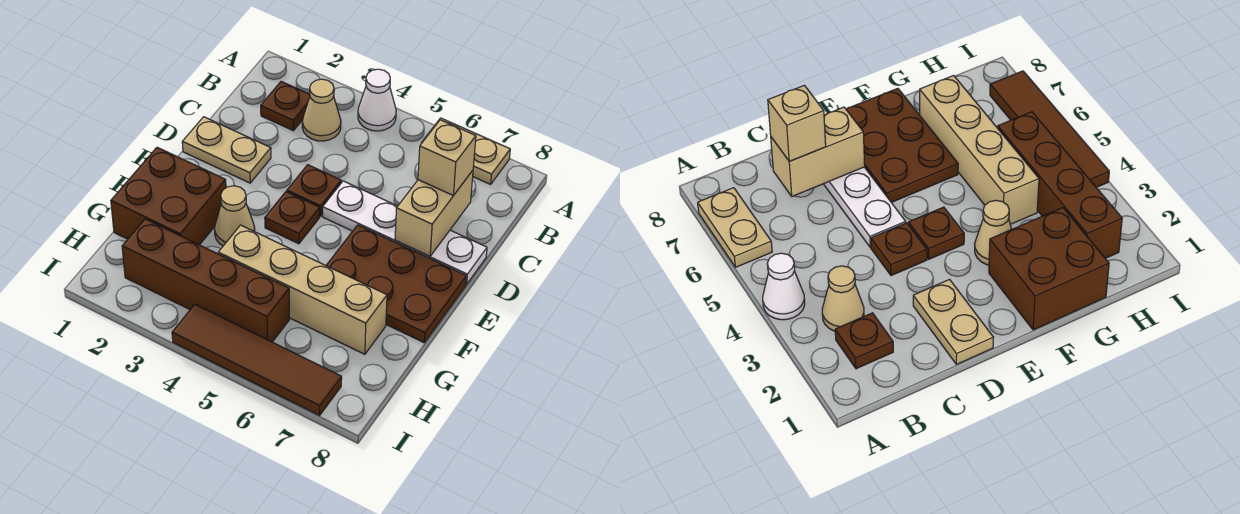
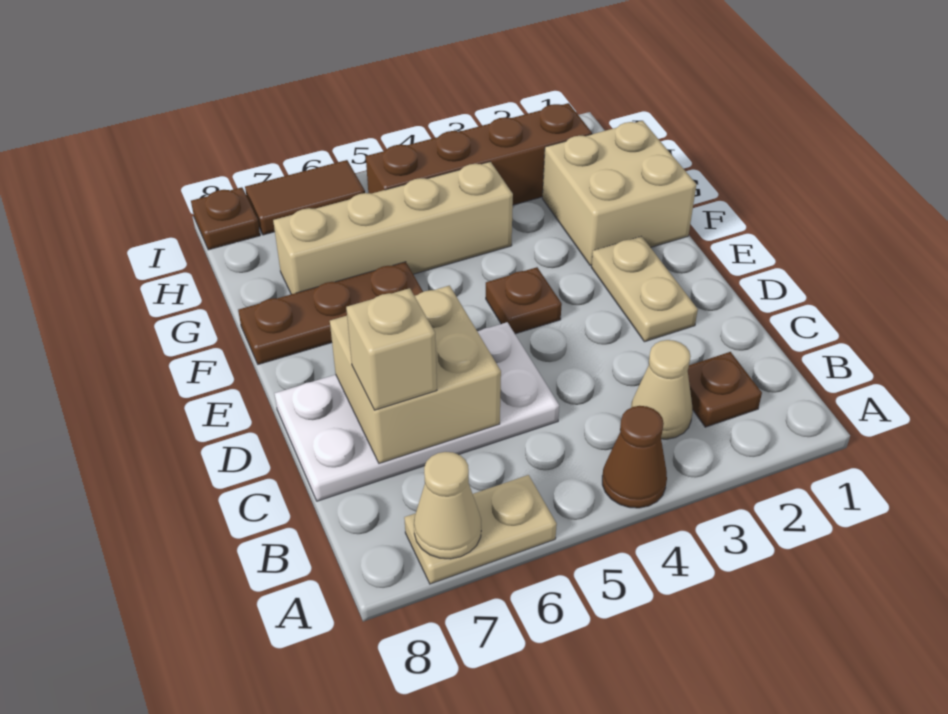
white 1x1 cone [358,69,396,131] -> brown 1x1 cone [602,406,667,508]
tan 1x2 brick [395,170,473,256] -> tan 2x2 brick [330,286,501,463]
tan 1x2 plate [182,117,271,183] -> tan 1x2 plate turned to [591,236,698,342]
brown 1x1 plate [287,165,341,216] -> brown 1x1 plate moved to [191,187,260,250]
white 1x4 plate [322,181,487,284] -> white 2x4 plate [275,322,559,501]
brown 2x3 plate [326,225,466,343] -> brown 1x3 plate [238,262,423,364]
brown 2x2 brick [111,147,226,245] -> tan 2x2 brick [542,121,696,265]
tan 1x1 cone [215,186,255,246] -> tan 1x1 cone moved to [414,452,481,559]
brown 1x4 tile [172,304,342,415] -> brown 1x2 tile [245,160,365,235]

